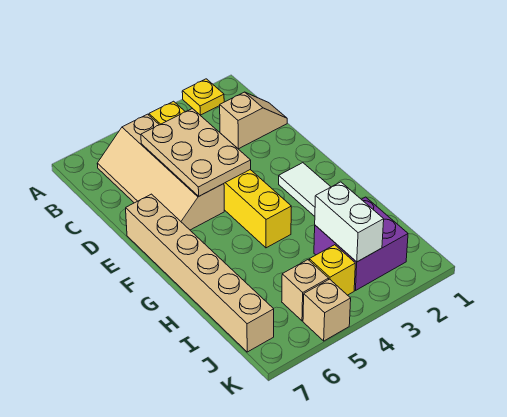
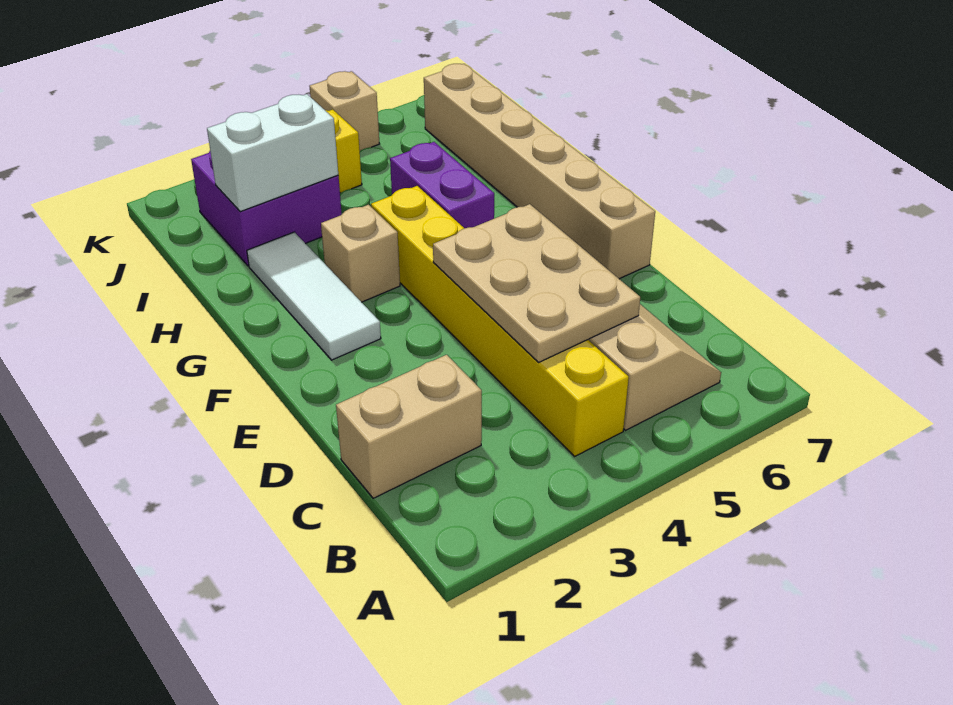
yellow 1x1 plate [182,79,224,115] -> none
tan 1x2 slope [220,92,287,149] -> tan 1x2 brick [336,355,482,498]
none -> purple 1x2 brick [390,142,494,228]
white 1x2 brick [315,182,384,262] -> white 1x2 brick turned to [207,94,338,212]
tan 1x1 brick [282,260,329,321] -> tan 1x1 brick moved to [321,205,400,302]

